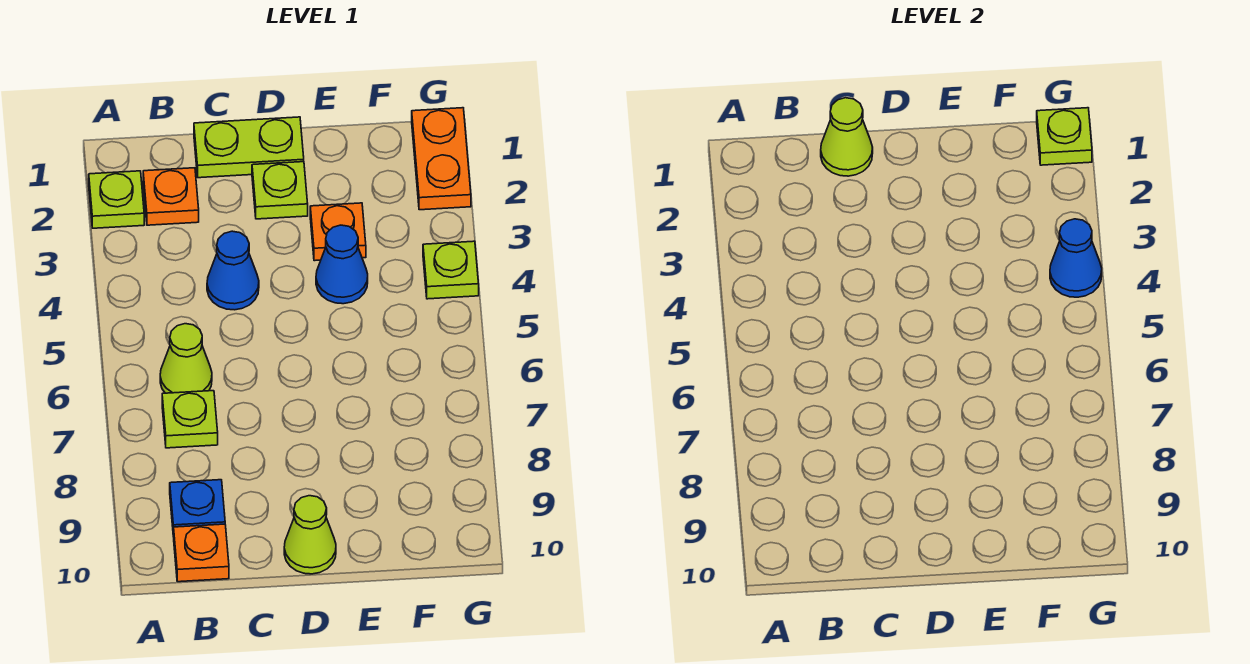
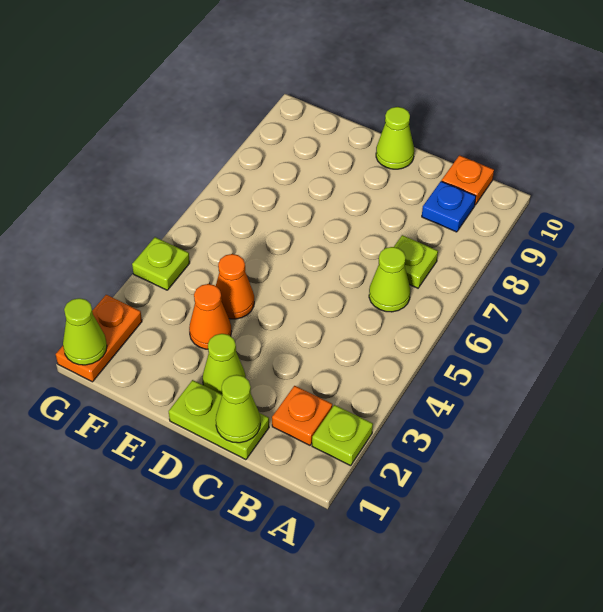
blue 1x1 cone [207,231,259,310] -> none
lime 1x1 plate [252,162,308,219] -> lime 1x1 cone [203,334,246,394]
orange 1x1 plate [310,203,366,261] -> orange 1x1 cone [189,284,231,349]
blue 1x1 cone [316,225,368,304] -> orange 1x1 cone [216,254,254,319]
lime 1x1 plate [1037,108,1092,165] -> lime 1x1 cone [63,298,107,365]
blue 1x1 cone [1050,219,1102,297] -> none

